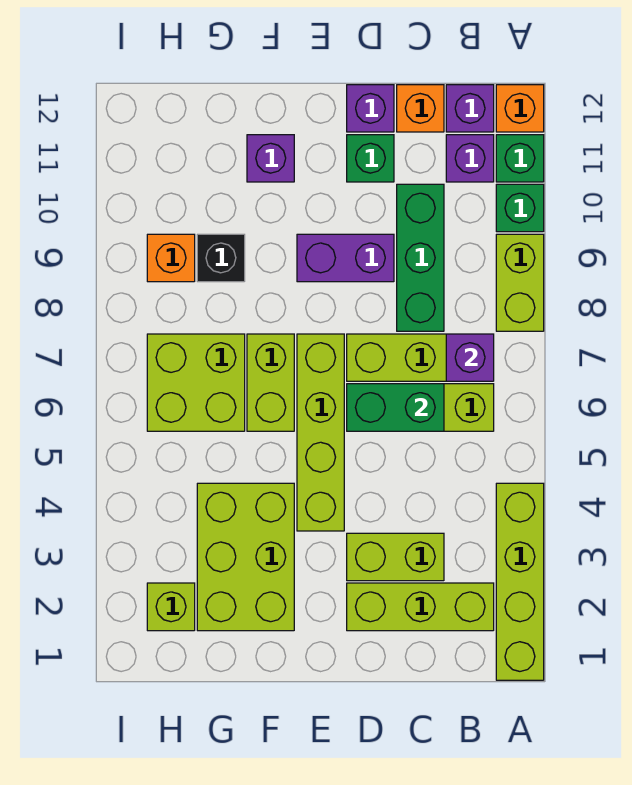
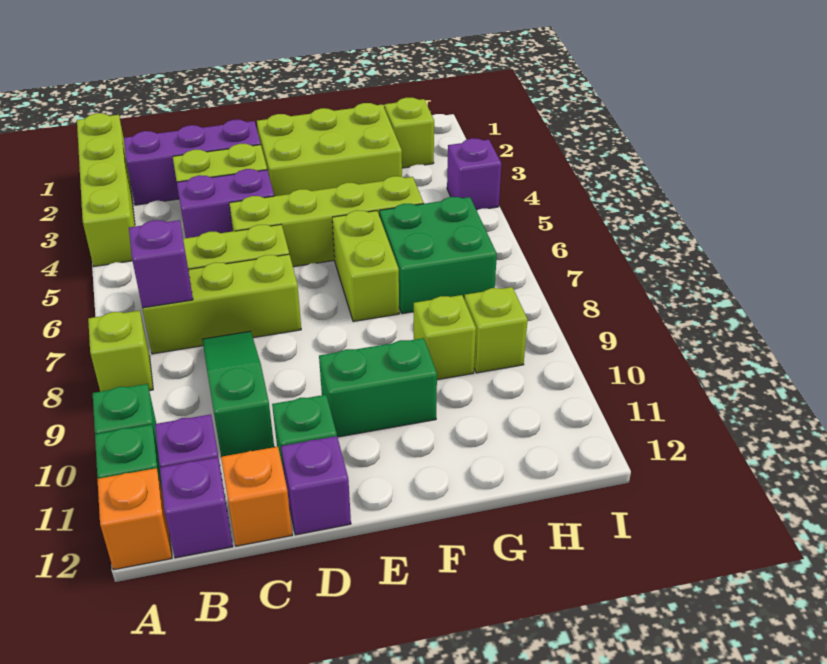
lime 1x2 brick [496,234,544,331] -> lime 1x1 brick [88,310,153,392]
lime 1x3 brick [347,583,494,631] -> purple 1x3 brick [124,120,261,205]
green 1x2 brick [347,384,444,431] -> green 1x2 brick moved to [319,338,437,437]
green 1x3 brick [397,184,444,331] -> green 1x3 slope [202,331,274,457]
purple 1x2 brick [297,234,394,282] -> purple 1x2 brick moved to [177,169,274,238]
lime 1x4 brick [297,334,344,531] -> lime 1x4 brick turned to [229,176,424,267]
lime 2x3 brick [197,483,294,631] -> lime 2x3 brick turned to [257,103,402,196]
purple 1x1 brick [247,135,294,182] -> purple 1x1 brick moved to [447,138,501,210]
lime 2x2 brick [147,334,245,431] -> green 2x2 brick [380,197,497,314]
black 1x1 brick [197,234,245,282] -> lime 1x1 brick [414,295,476,380]
orange 1x1 brick [147,234,195,282] -> lime 1x1 brick [464,287,528,373]

